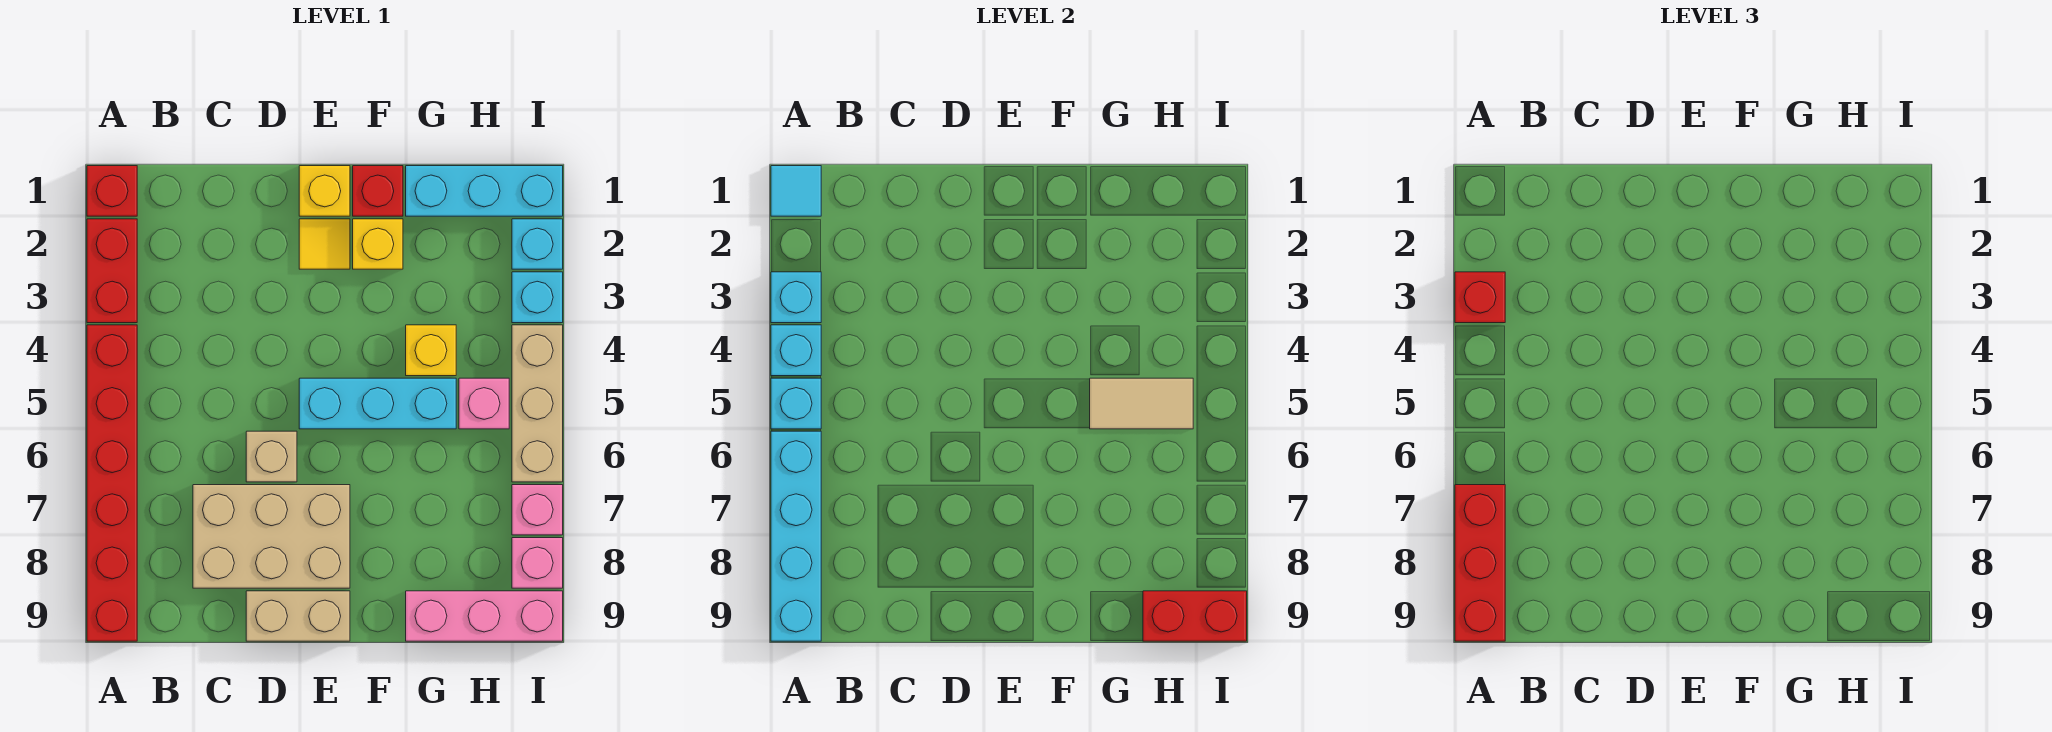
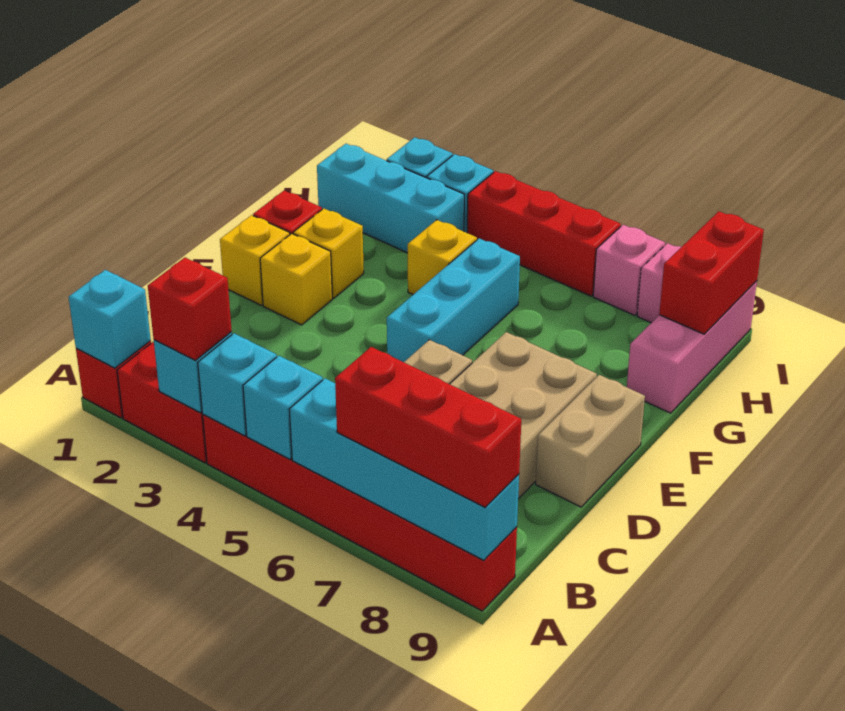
cyan 1x1 tile [771,166,821,216] -> cyan 1x1 brick [69,270,151,368]
yellow 1x1 tile [299,219,350,269] -> yellow 1x1 brick [260,233,332,325]
cyan 1x3 brick [406,166,563,216] -> cyan 1x3 brick turned to [317,144,464,253]
tan 1x2 tile [1090,378,1193,429] -> none
pink 1x1 brick [459,378,509,429] -> none
tan 1x3 brick [512,325,563,482] -> red 1x3 brick [467,171,621,296]

